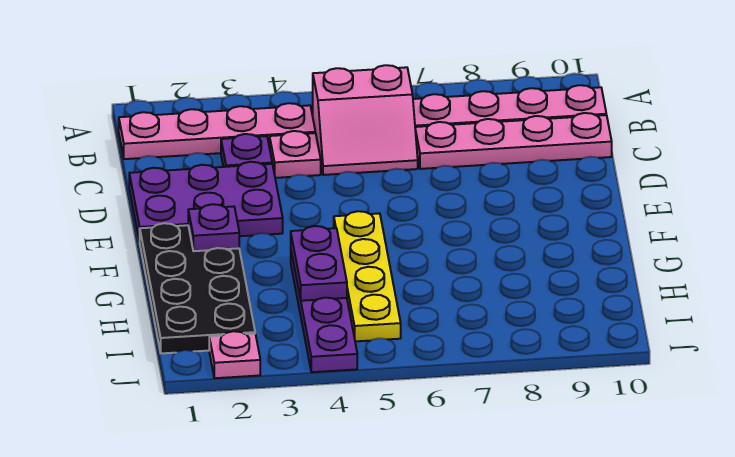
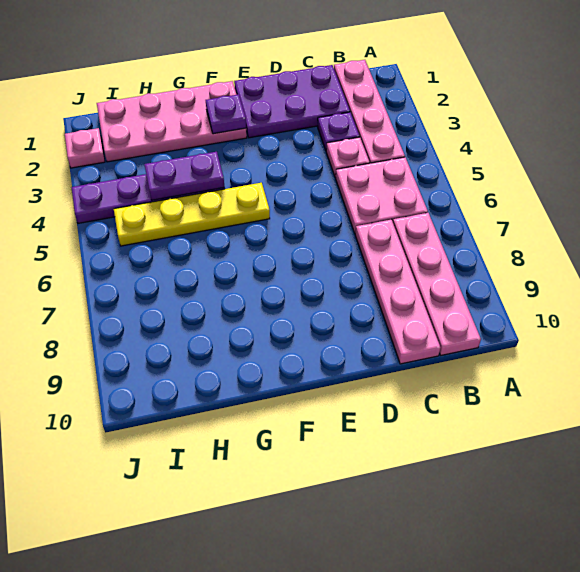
pink 2x2 slope [313,65,418,175] -> pink 2x2 plate [336,157,428,233]
purple 2x3 plate [129,162,283,242] -> purple 2x3 plate turned to [234,65,350,138]
black 2x4 plate [140,223,255,353] -> pink 2x4 plate [97,81,247,162]

